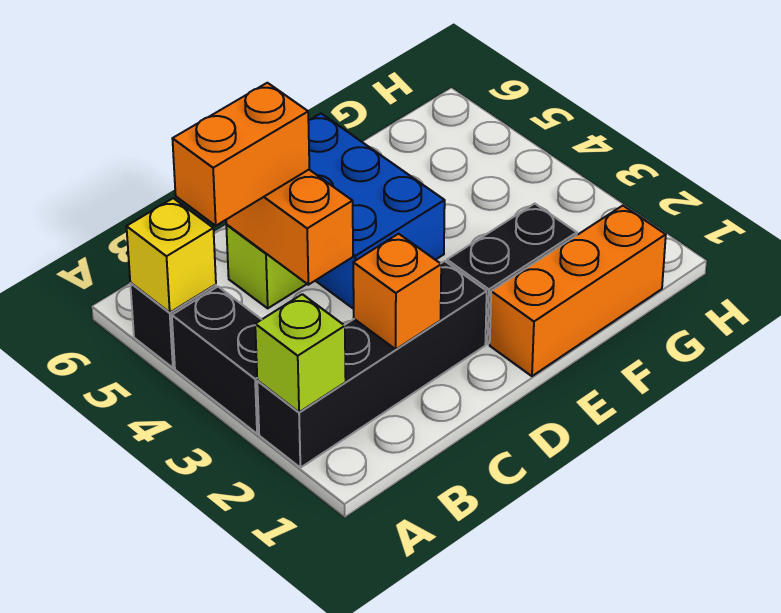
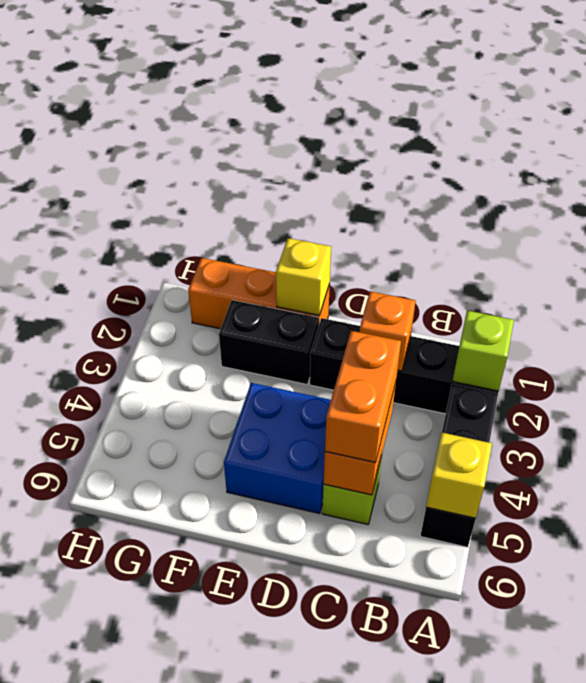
orange 1x2 brick [172,83,309,226] -> orange 1x2 brick turned to [325,331,401,463]
blue 2x3 brick [308,114,445,309] -> blue 2x2 brick [224,383,331,514]
none -> yellow 1x1 brick [276,238,331,316]

